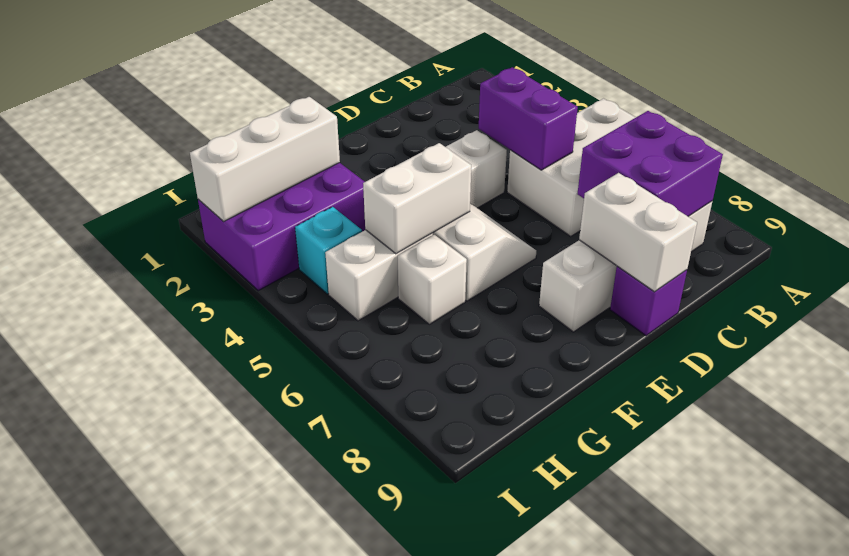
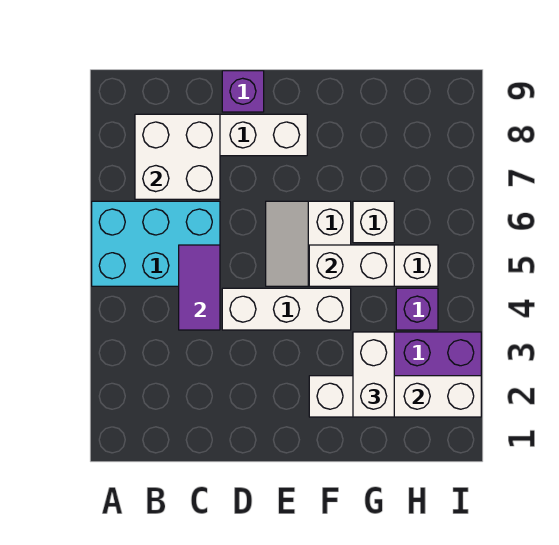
white 2x3 brick [507,99,636,236] -> cyan 2x3 brick [92,201,220,286]
purple 2x2 brick [578,111,723,217] -> white 2x2 brick [135,114,220,199]
purple 1x2 brick [479,67,578,170] -> purple 1x2 tile [179,245,220,330]
white 1x2 brick [579,173,697,292] -> white 1x2 brick moved to [353,332,394,417]
white 1x3 brick [190,97,340,222] -> white 1x4 brick [309,376,481,417]
cyan 1x1 brick [295,207,362,294] -> purple 1x1 brick [396,288,438,330]

